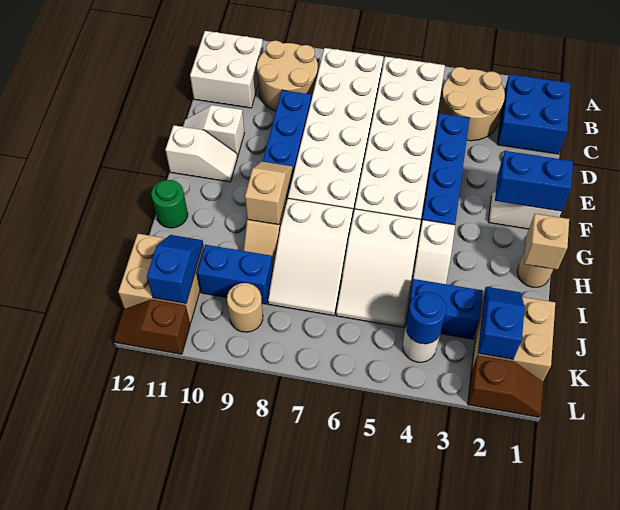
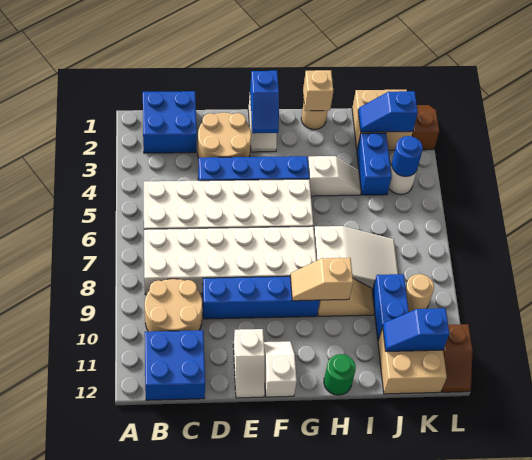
tan 2x2 round brick [439,67,505,141] -> tan 2x2 round brick moved to [198,113,251,158]
white 2x2 brick [190,31,263,108] -> blue 2x2 brick [145,330,205,400]
blue 1x2 brick [495,151,573,211] -> blue 1x2 slope [250,71,279,133]
white 2x3 slope [336,209,421,327] -> none

